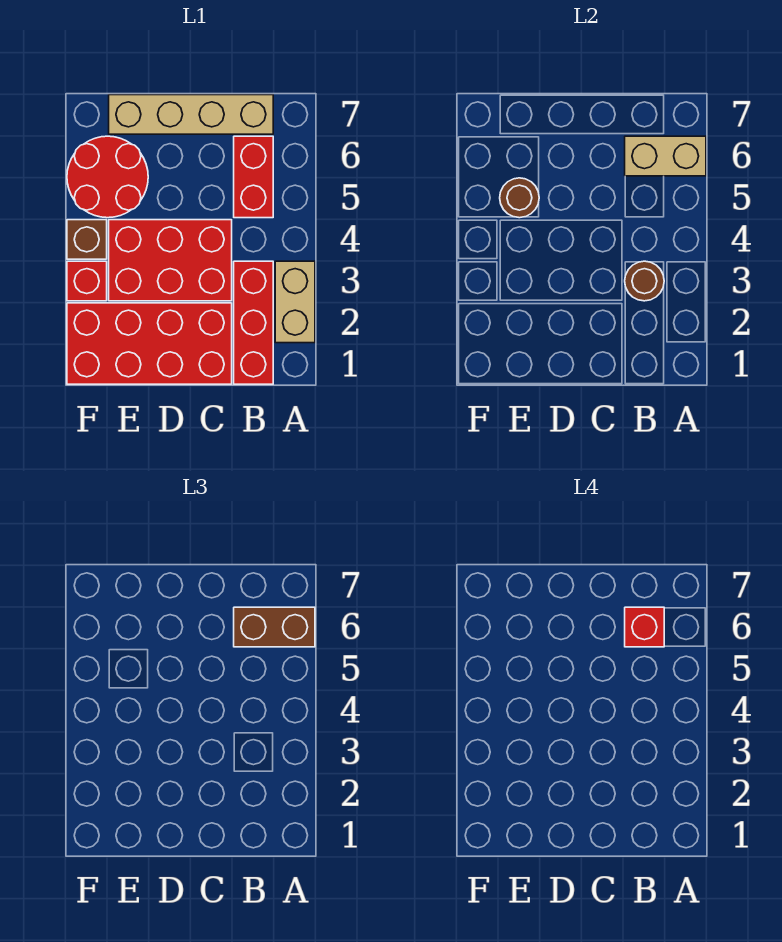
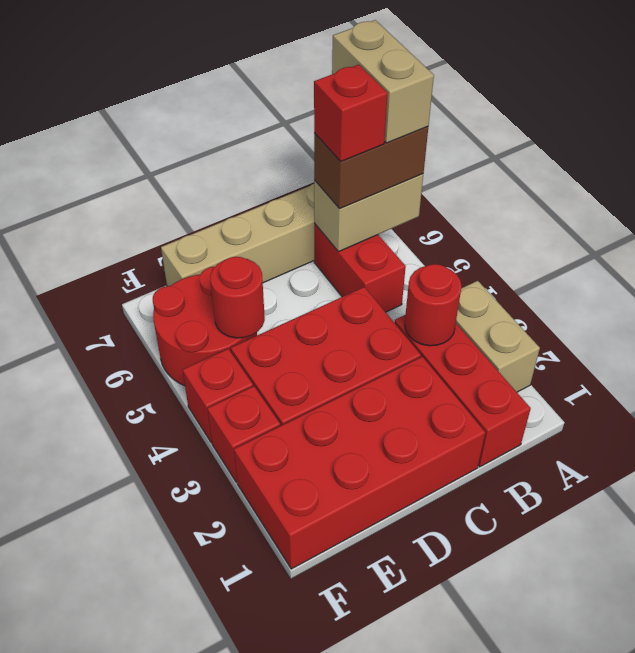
none -> tan 1x2 brick [332,20,434,143]
brown 1x1 round brick [625,261,664,301] -> red 1x1 round brick [405,264,462,346]
brown 1x1 round brick [500,178,539,218] -> red 1x1 round brick [210,257,265,338]
brown 1x1 brick [67,220,107,259] -> red 1x1 brick [183,349,253,443]

